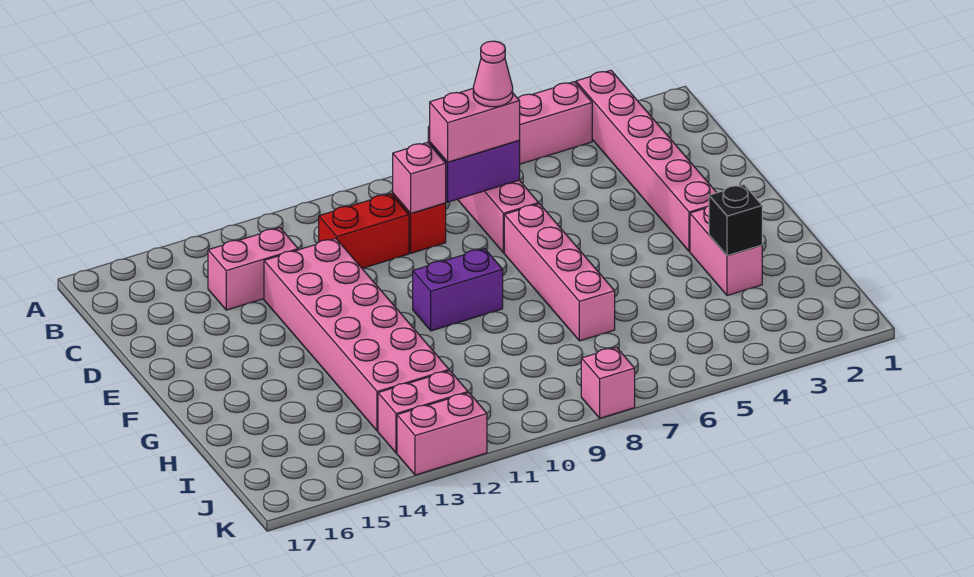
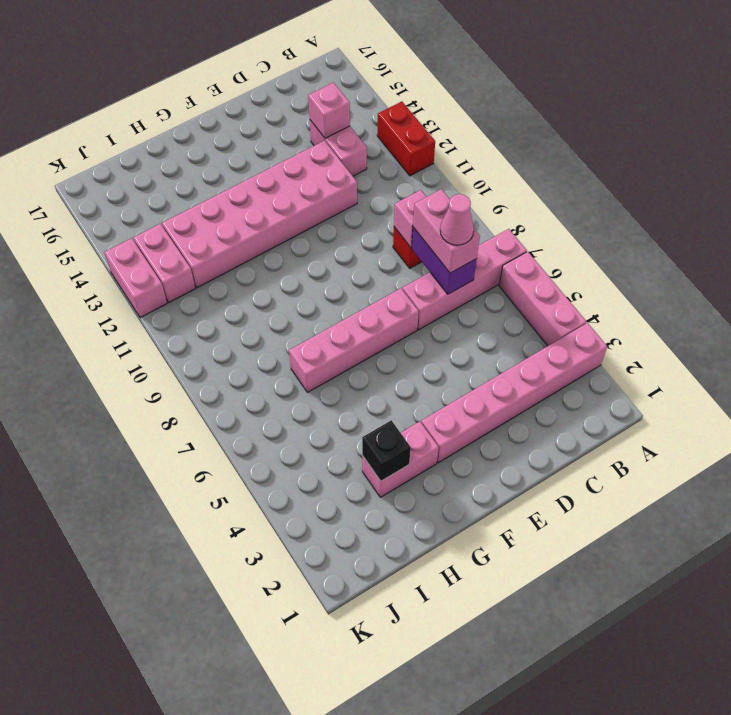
red 1x2 brick [319,194,409,269] -> red 1x2 brick moved to [377,101,435,176]
purple 1x2 brick [413,248,503,331] -> none
pink 1x1 brick [581,347,635,418] -> pink 1x1 brick moved to [308,83,350,138]

